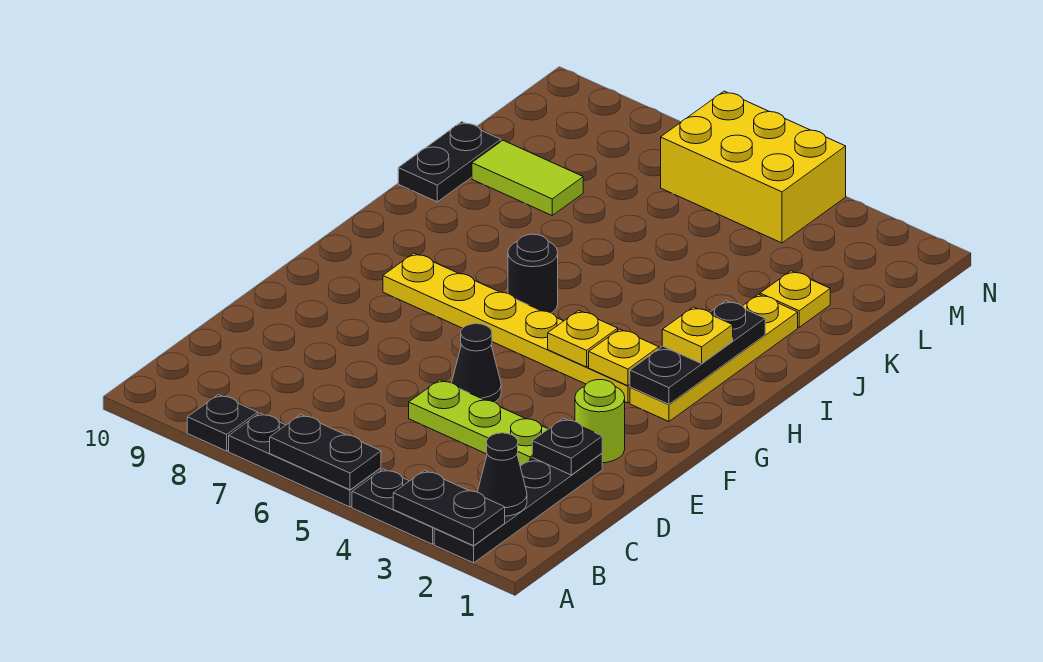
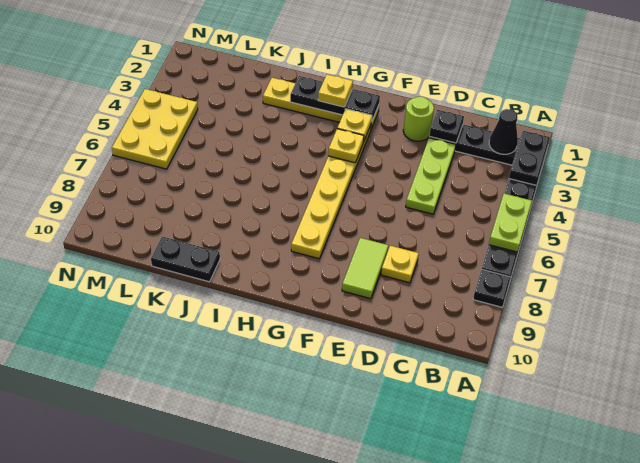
black 1x2 plate [270,415,381,490] -> lime 1x2 plate [489,194,532,252]
black 1x1 cone [452,324,501,402] -> none
black 1x1 round brick [508,234,558,313] -> none
yellow 1x1 plate [760,271,830,327] -> yellow 1x1 plate moved to [381,246,419,283]
lime 1x2 tile [472,141,583,215] -> lime 1x2 tile moved to [342,238,388,299]
yellow 2x3 brick [661,91,846,243] -> yellow 2x3 plate [112,89,198,169]

